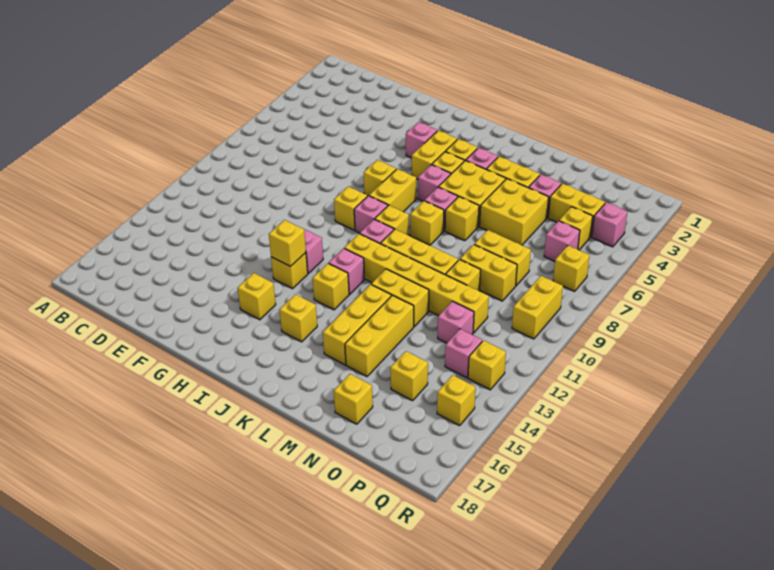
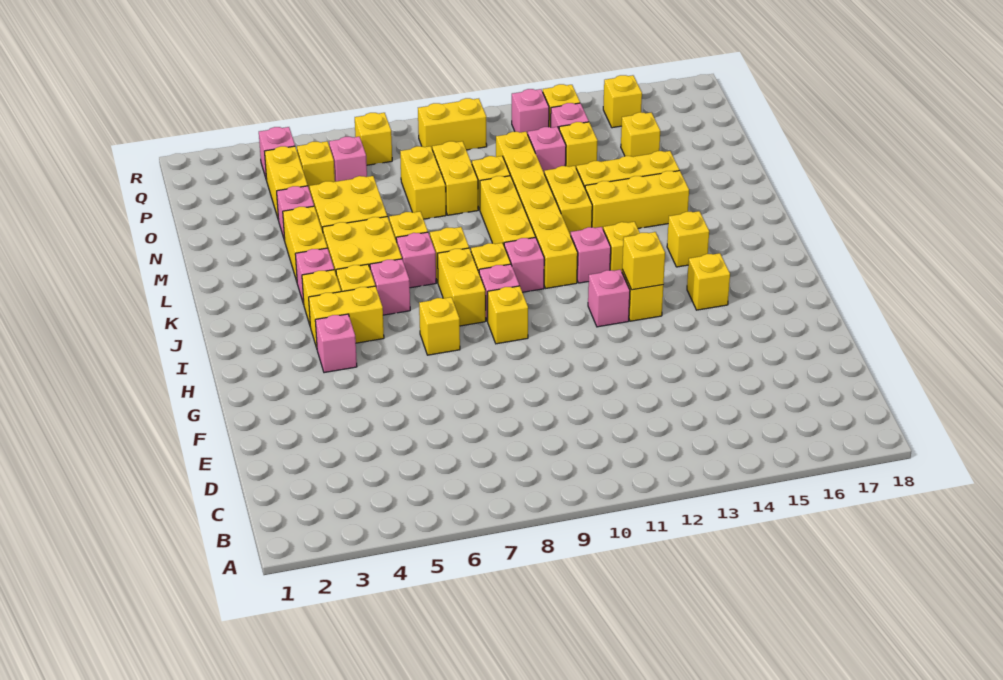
yellow 1x2 brick [369,169,416,212] -> yellow 1x2 brick turned to [438,248,486,326]
yellow 1x1 brick [334,374,373,424] -> yellow 1x1 brick moved to [559,122,598,167]
none -> pink 1x1 brick [512,89,549,134]

